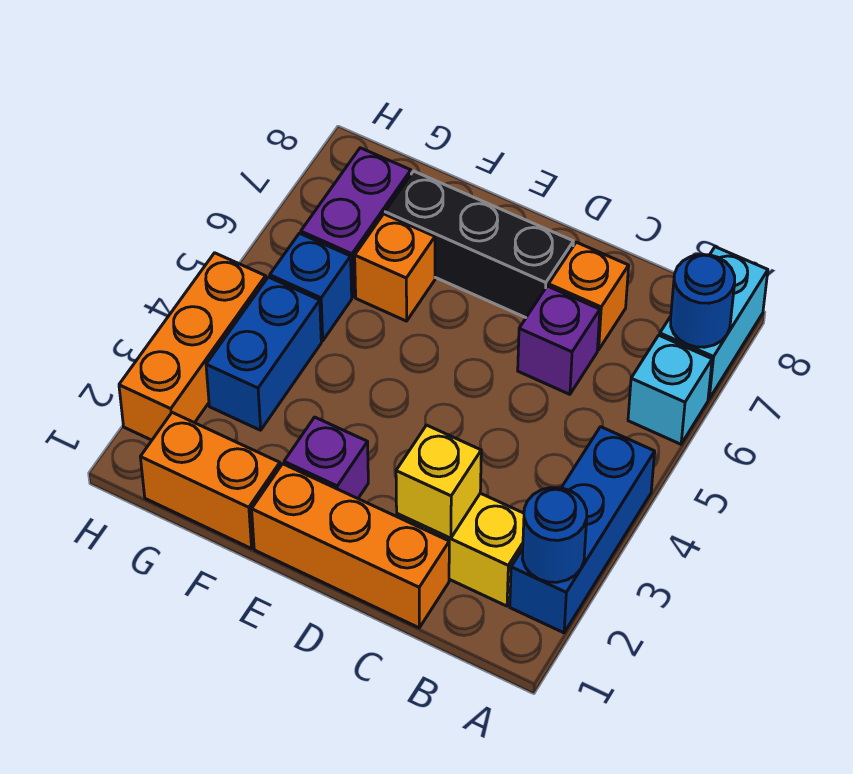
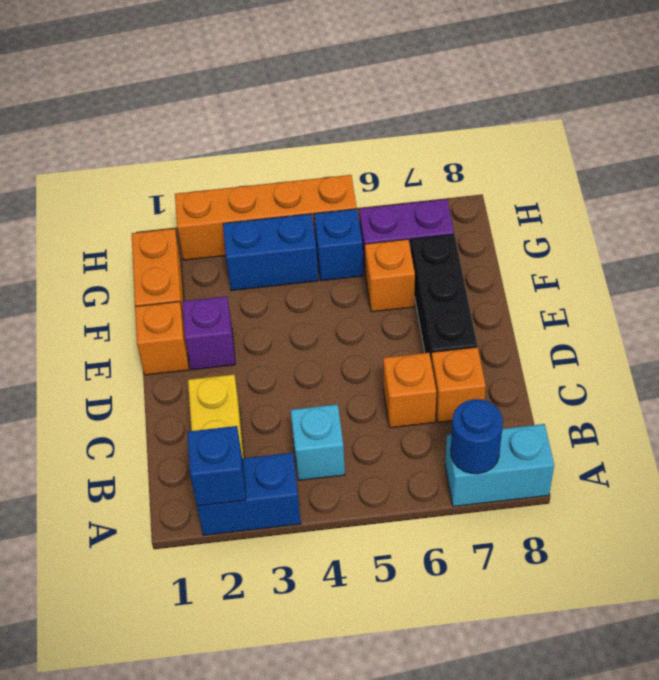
blue 1x3 brick [510,427,655,633] -> blue 1x2 brick [197,453,301,535]
blue 1x1 round brick [522,488,587,582] -> blue 1x1 brick [187,426,246,506]
cyan 1x1 brick [628,335,712,444] -> cyan 1x1 brick moved to [291,404,345,480]
orange 1x3 brick [252,464,449,628] -> orange 1x1 brick [135,302,189,375]
yellow 1x1 brick [396,425,481,538] -> none
purple 1x1 brick [518,286,600,394] -> orange 1x1 brick [383,353,436,428]
orange 1x3 brick [119,253,266,440] -> orange 1x4 brick [175,175,357,260]

